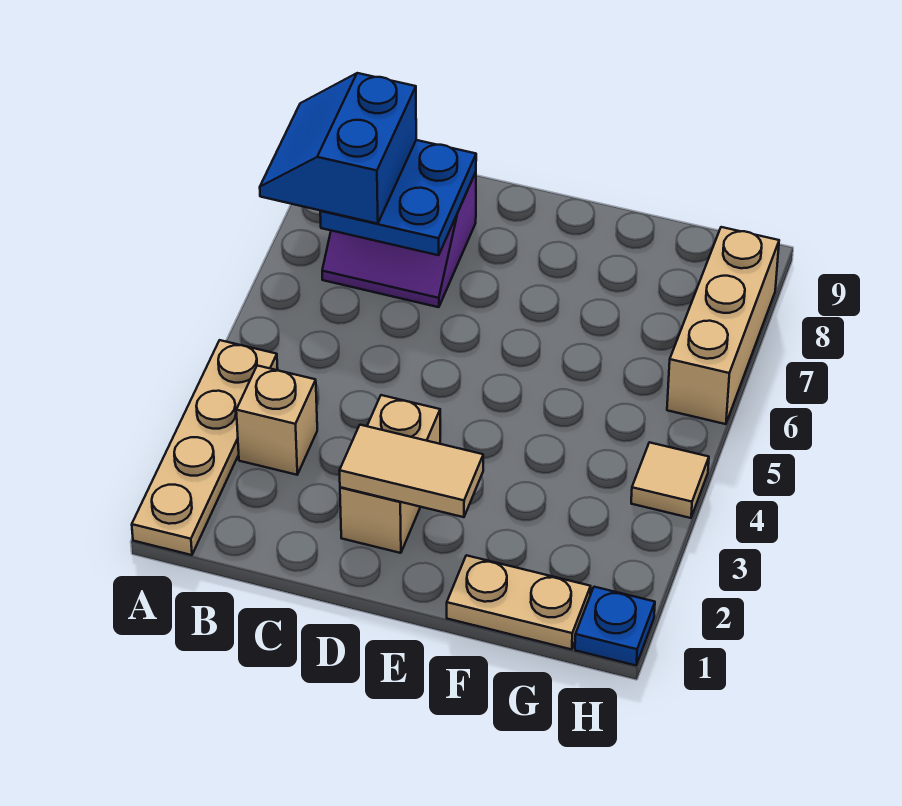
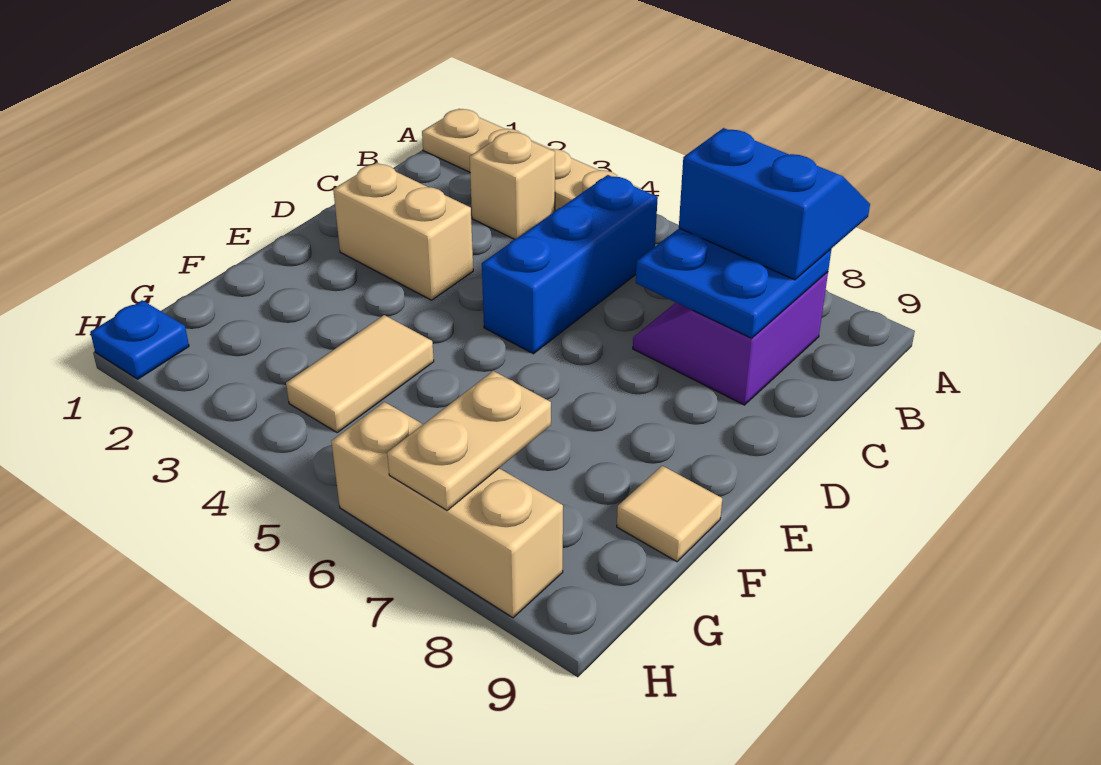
none -> blue 1x3 brick [482,175,658,354]
tan 1x2 tile [340,425,483,517] -> tan 1x2 tile moved to [286,315,434,432]
tan 1x2 plate [447,555,591,650] -> tan 1x2 plate moved to [387,371,551,510]
tan 1x1 tile [631,442,709,518] -> tan 1x1 tile moved to [617,466,722,562]

